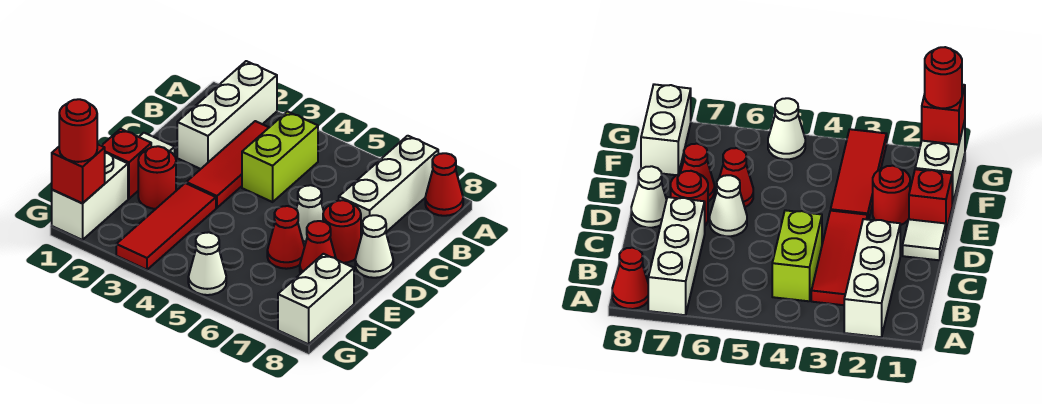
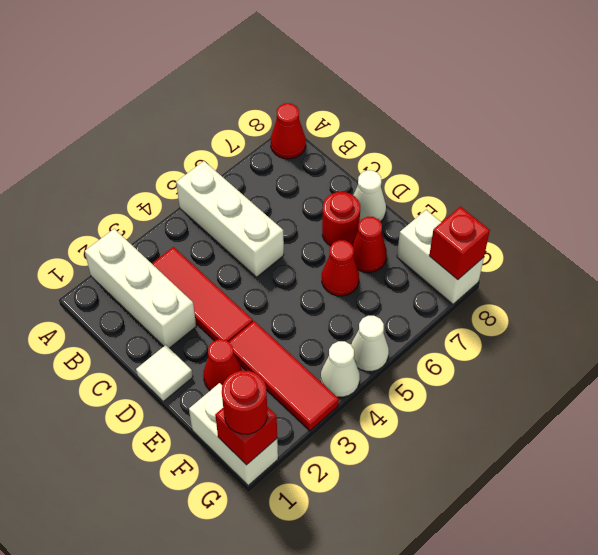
white 1x3 brick [339,136,438,236] -> white 1x3 brick moved to [176,161,284,277]
lime 1x2 brick [242,112,318,202] -> none
white 1x1 cone [296,185,324,247] -> white 1x1 cone moved to [321,341,360,397]
red 1x1 brick [102,129,151,199] -> red 1x1 brick moved to [429,207,490,280]
red 1x1 round brick [138,146,176,209] -> red 1x1 cone [203,339,242,390]

